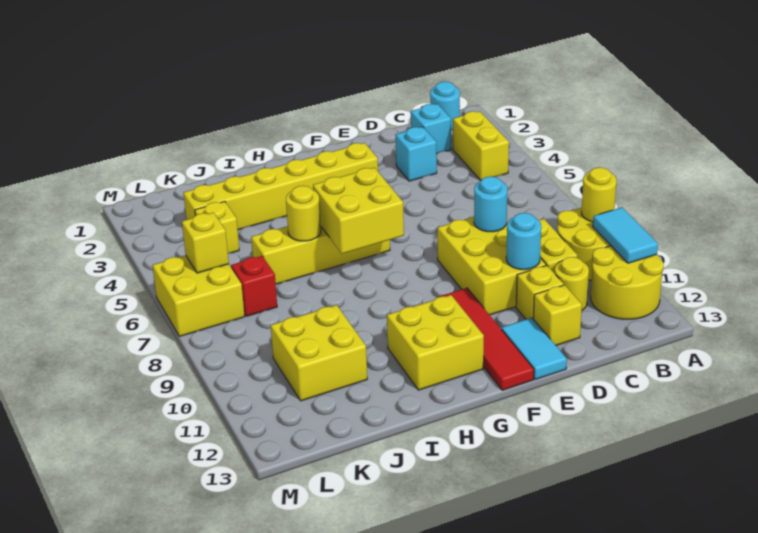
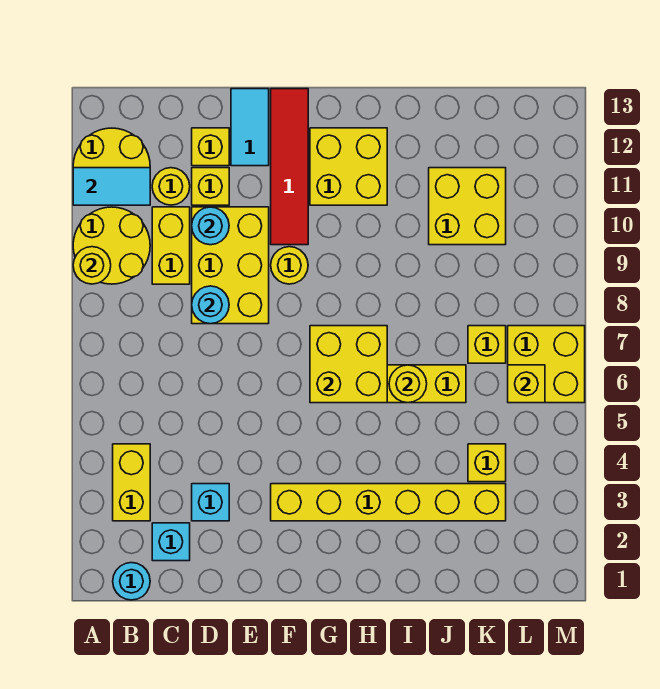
cyan 1x2 tile [593,207,658,263] -> cyan 1x2 tile turned to [73,168,150,205]
none -> yellow 1x1 round brick [271,247,308,284]
red 1x1 brick [231,256,277,316] -> yellow 1x1 brick [468,326,506,363]

